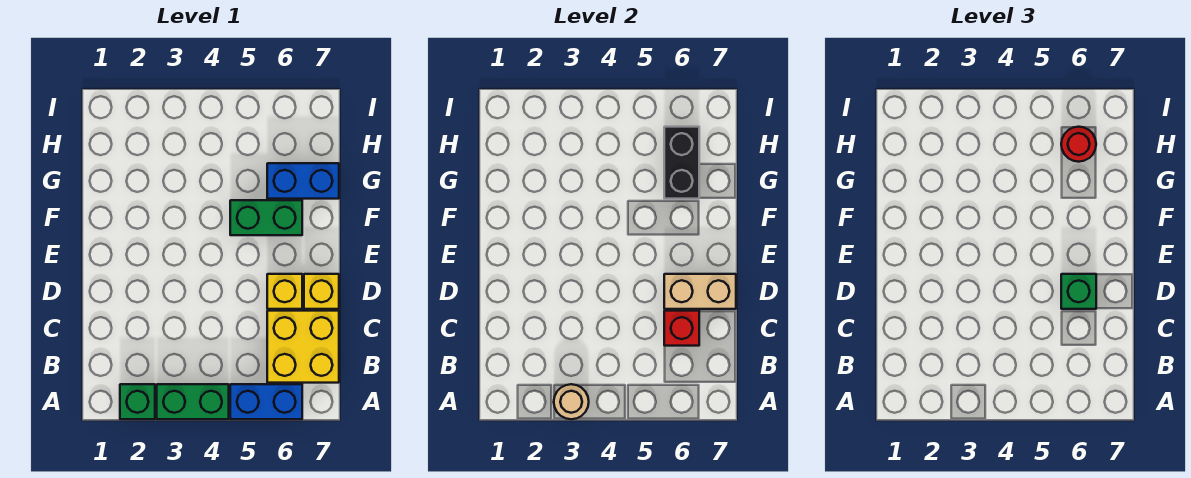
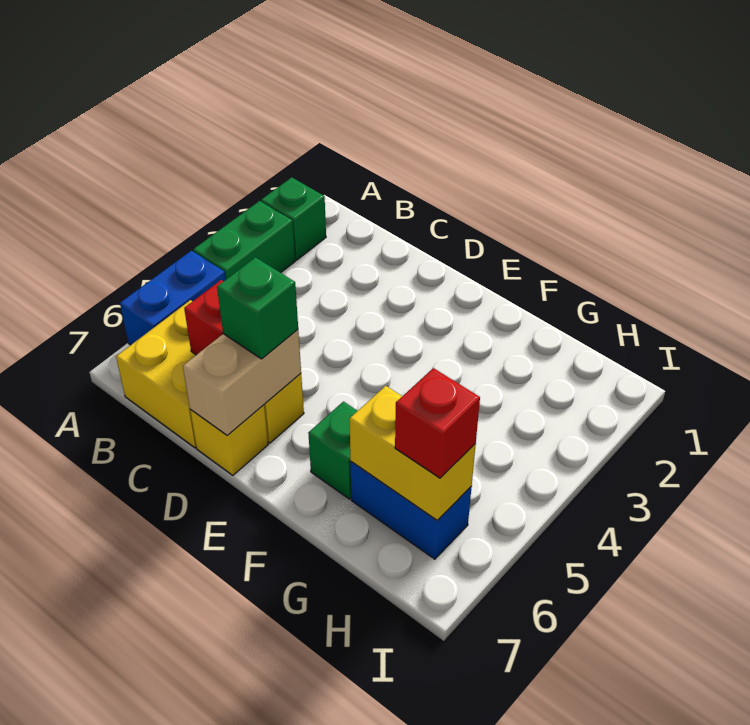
tan 1x1 round brick [554,384,589,419] -> none
green 1x2 brick [230,200,302,235] -> green 1x1 brick [308,402,357,499]
blue 1x2 brick [267,163,339,199] -> blue 1x2 brick turned to [350,462,472,559]
black 1x2 brick [664,127,699,199] -> yellow 1x2 brick [349,386,476,521]
red 1x1 round brick [1061,127,1096,162] -> red 1x1 brick [395,368,480,478]

